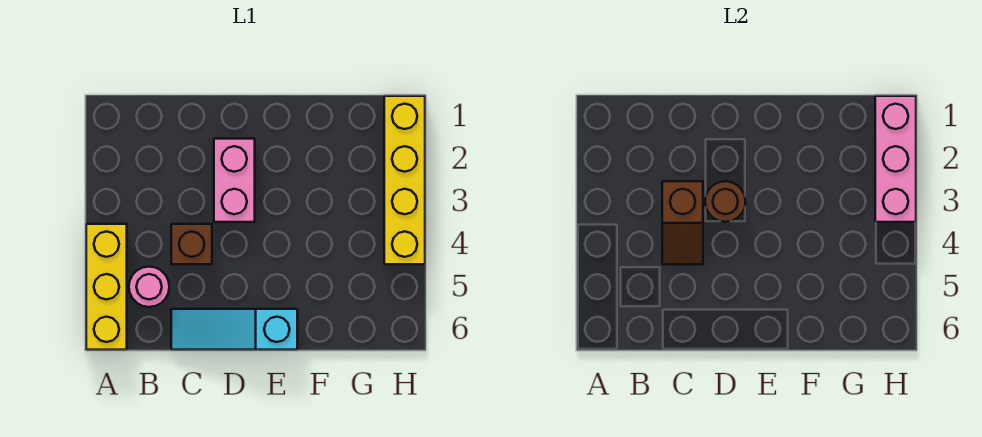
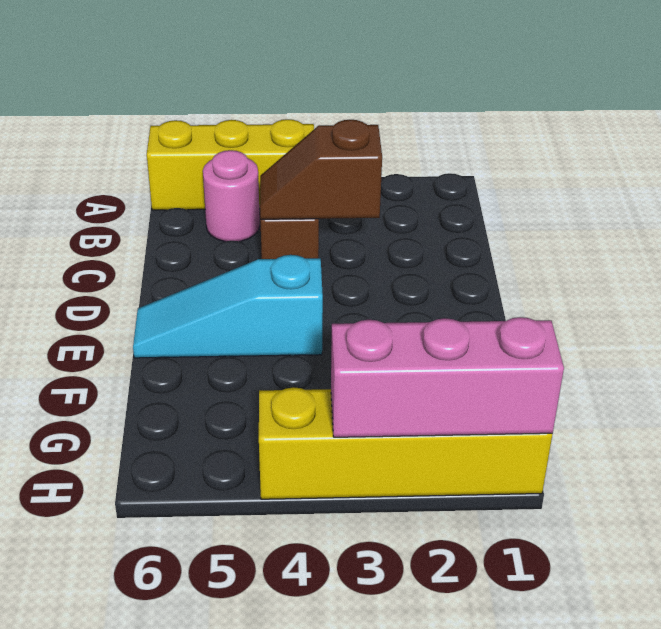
cyan 1x3 slope [171,309,297,350] -> cyan 1x3 slope turned to [133,255,323,358]
pink 1x2 brick [214,139,255,222] -> none
brown 1x1 round brick [705,181,746,222] -> none

